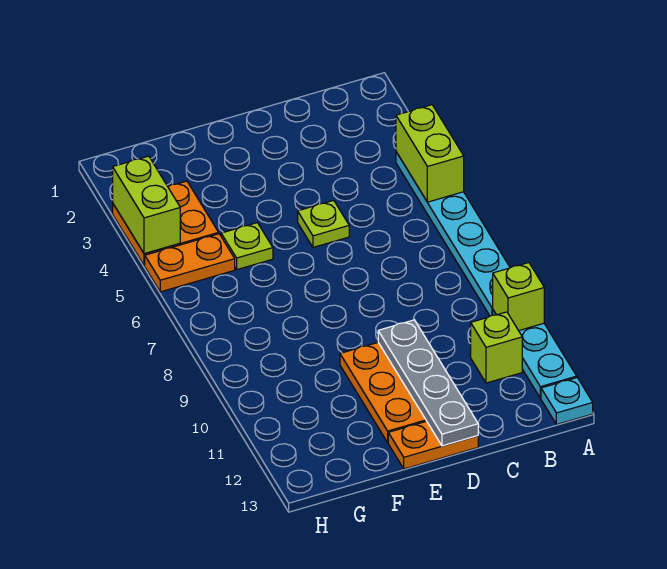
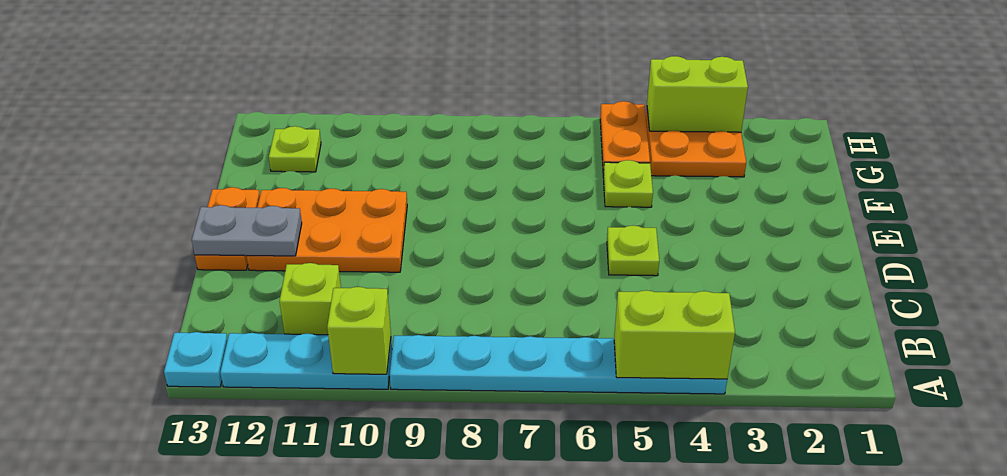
grey 1x4 plate [378,320,478,446] -> grey 1x2 plate [192,205,302,256]
none -> lime 1x1 plate [269,126,321,172]

